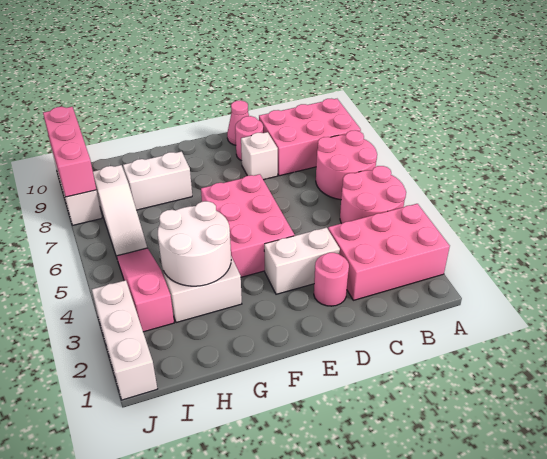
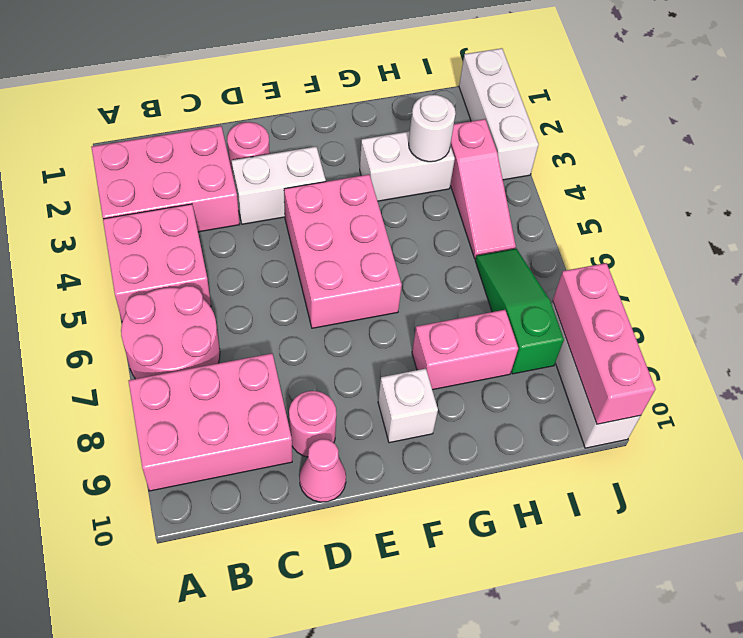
pink 2x2 round brick [340,166,406,224] -> pink 2x2 brick [103,204,211,321]
white 1x1 brick [241,132,278,180] -> white 1x1 brick moved to [378,369,438,443]
white 2x2 round brick [158,201,231,286] -> white 1x1 round brick [409,95,456,162]
white 1x2 brick [123,152,192,210] -> pink 1x2 brick [412,310,518,390]
white 1x3 slope [93,165,147,257] -> green 1x3 slope [475,249,564,374]

